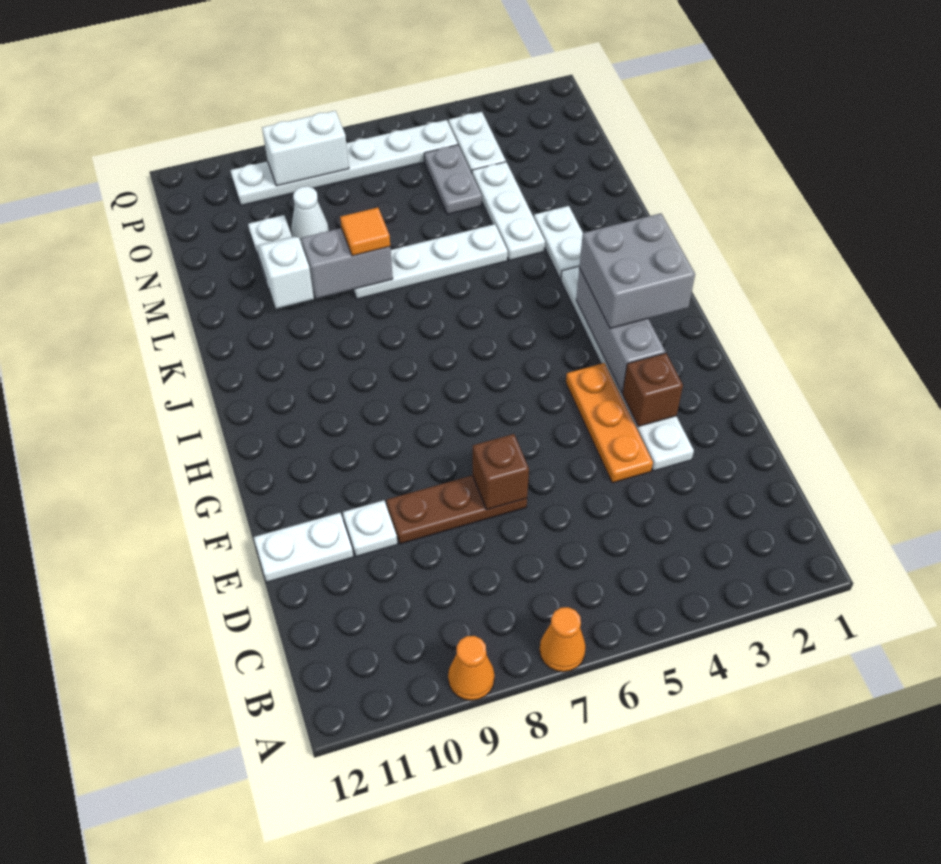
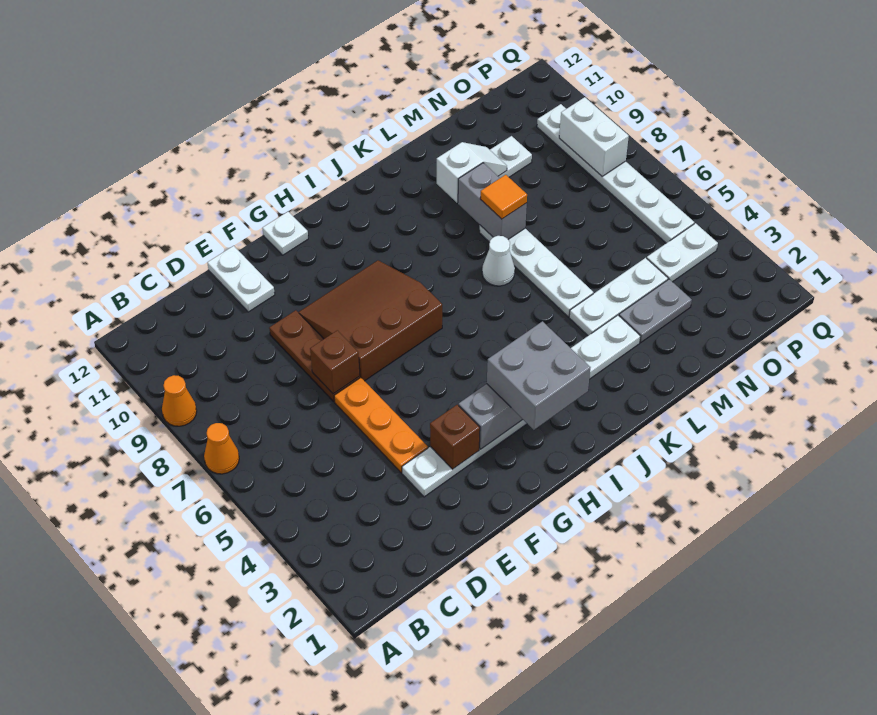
orange 1x3 plate [566,363,653,483] -> orange 1x3 plate turned to [334,378,428,472]
white 1x1 plate [343,500,398,556] -> white 1x1 plate moved to [262,212,308,255]
none -> brown 3x3 slope [298,260,442,381]
grey 1x2 plate [424,145,482,214] -> grey 1x2 plate moved to [619,279,692,343]
white 1x1 cone [291,186,329,245] -> white 1x1 cone moved to [482,236,515,286]

